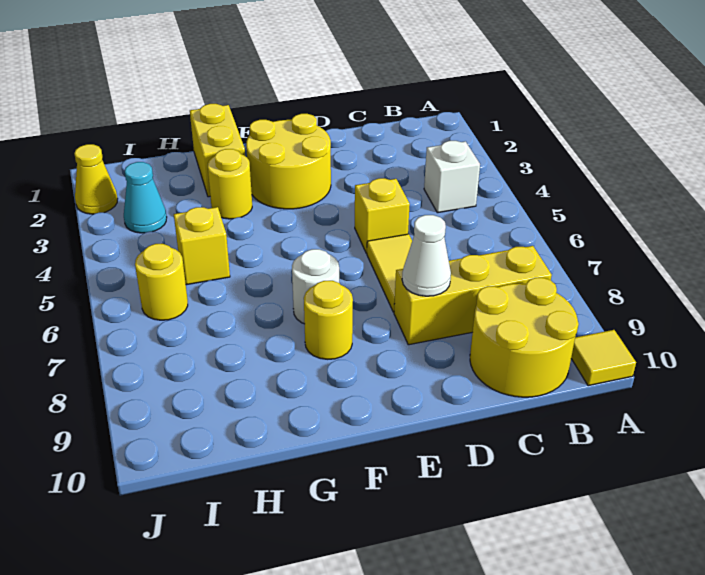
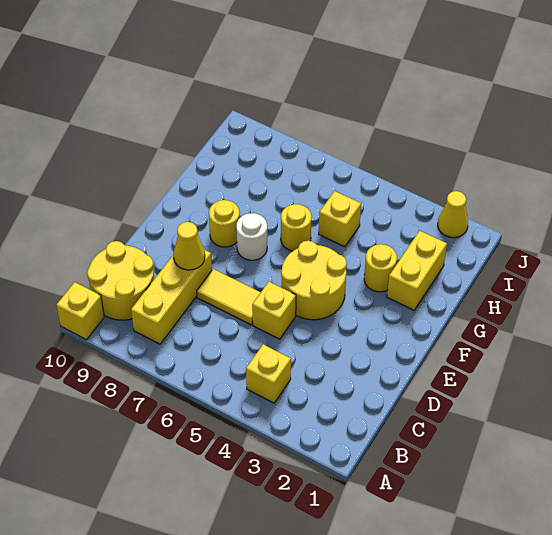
yellow 1x1 tile [571,330,636,386] -> yellow 1x1 brick [57,282,104,340]
white 1x1 brick [424,141,480,213] -> yellow 1x1 brick [246,344,291,403]
white 1x1 cone [402,215,451,296] -> yellow 1x1 cone [173,222,205,270]
yellow 2x2 round brick [246,114,331,209] -> yellow 2x2 round brick moved to [281,241,347,320]
yellow 1x2 brick [190,104,245,197] -> yellow 1x2 brick turned to [387,231,447,310]
cyan 1x1 cone [124,162,167,233] -> none
yellow 1x1 round brick [135,244,188,320] -> yellow 1x1 round brick moved to [281,204,312,251]

